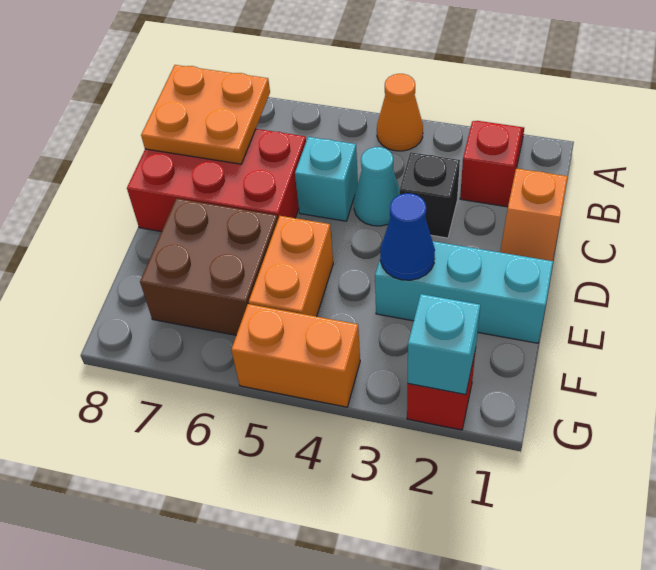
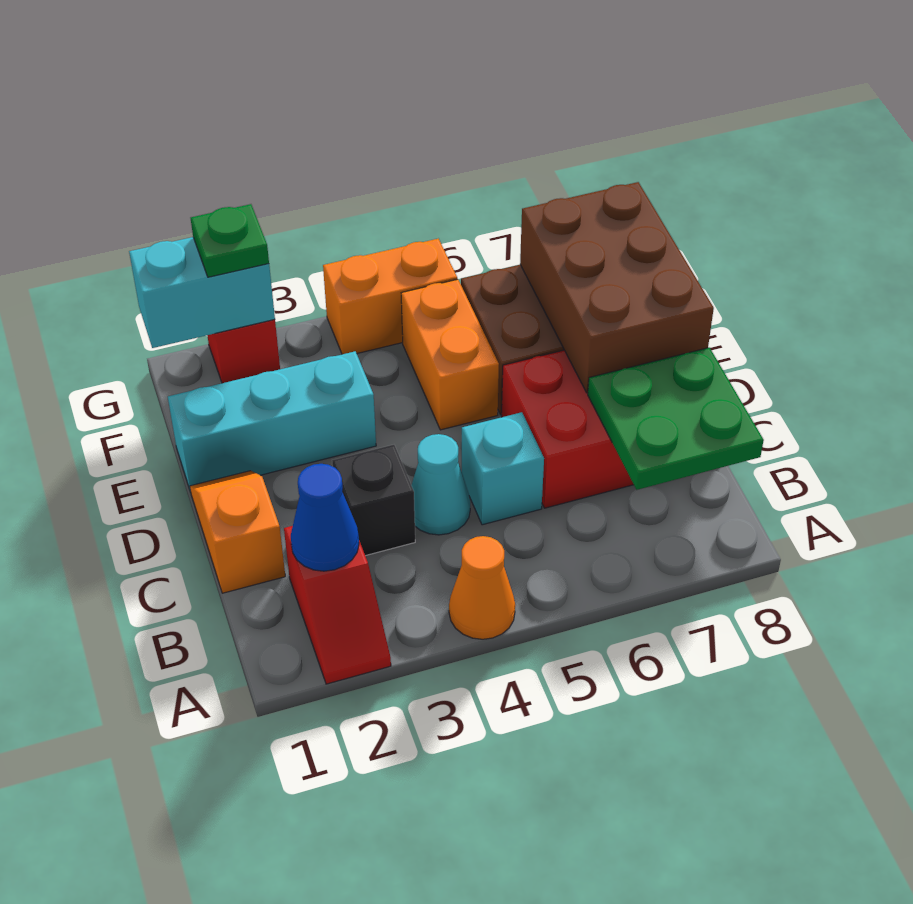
orange 2x2 plate [141,65,270,164] -> green 2x2 plate [588,348,764,490]
none -> brown 2x3 brick [520,182,714,393]
blue 1x1 cone [380,193,435,280] -> blue 1x1 cone moved to [291,464,359,571]
cyan 1x1 brick [408,294,480,395] -> cyan 1x2 brick [129,237,275,348]
none -> green 1x1 plate [191,204,269,277]

